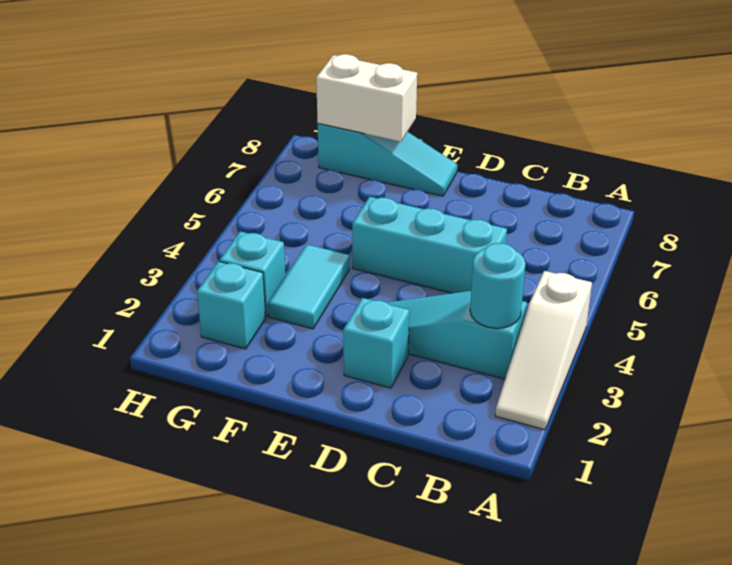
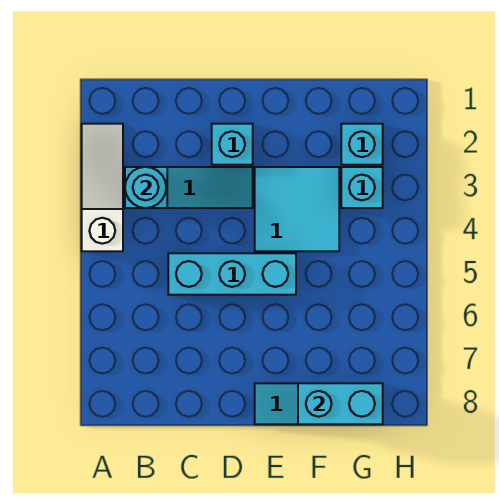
cyan 1x2 tile [268,245,350,329] -> cyan 2x2 tile [255,167,339,251]
white 1x2 brick [316,54,417,142] -> cyan 1x2 brick [298,383,383,424]

